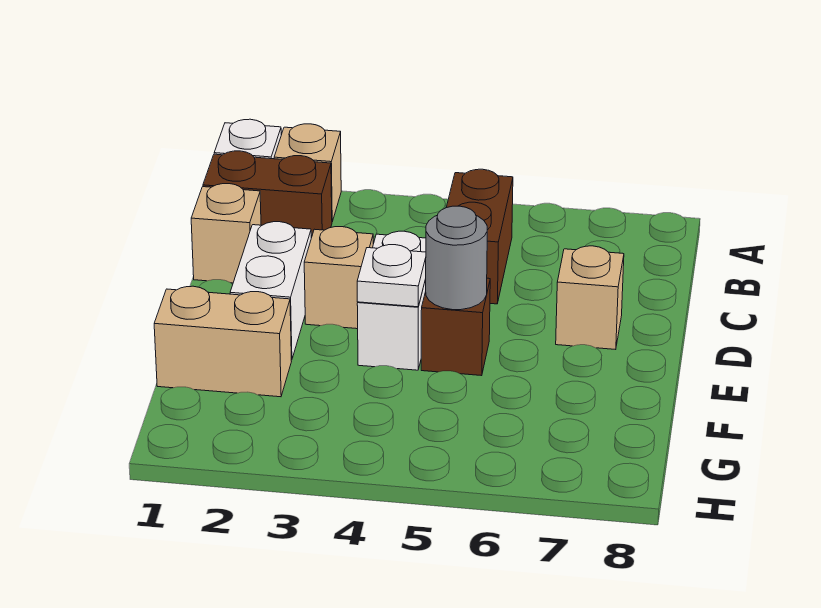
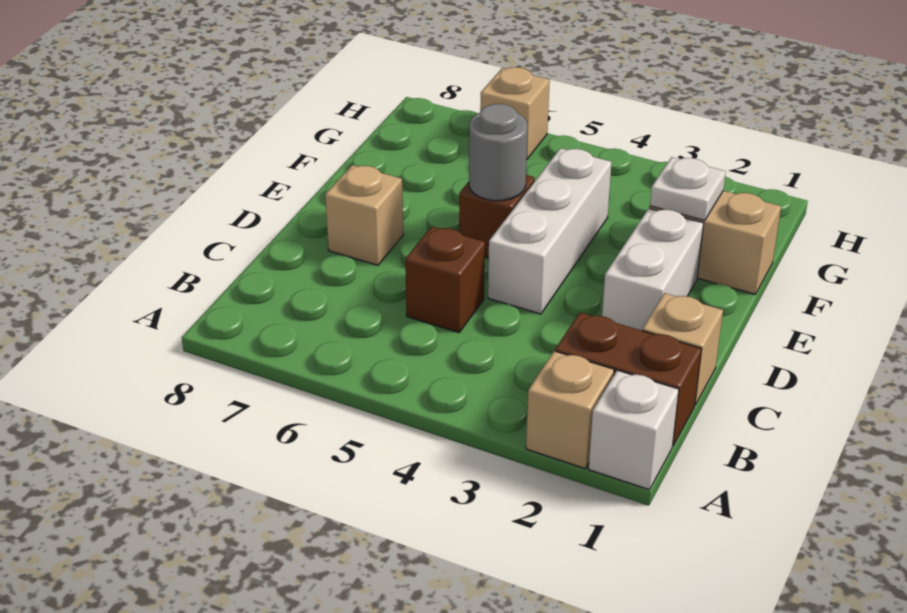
brown 1x2 brick [446,169,513,304] -> brown 1x1 brick [405,227,485,333]
tan 1x1 brick [304,227,373,329] -> tan 1x1 brick moved to [480,67,550,159]
white 1x2 brick [357,231,426,370] -> white 1x3 brick [488,148,612,314]
white 1x1 plate [357,245,426,307] -> white 1x1 plate moved to [650,157,726,221]

